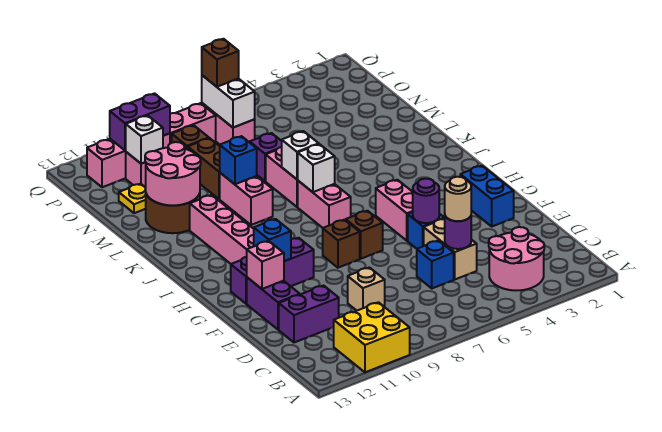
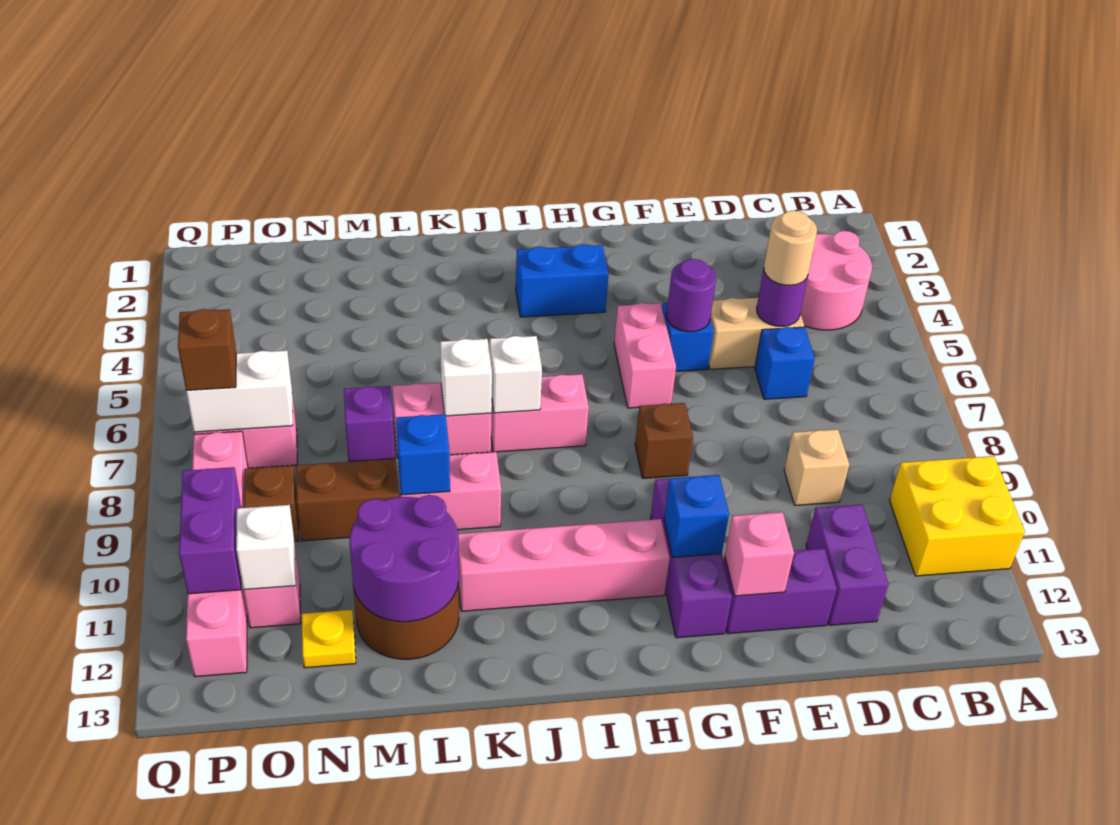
blue 1x2 brick [460,166,514,226] -> blue 1x2 brick moved to [516,244,609,317]
pink 1x2 brick [376,180,413,241] -> pink 1x2 brick turned to [614,303,676,408]
brown 1x1 brick [346,211,383,259] -> none
pink 2x2 round brick [145,142,201,205] -> purple 2x2 round brick [350,495,459,622]

